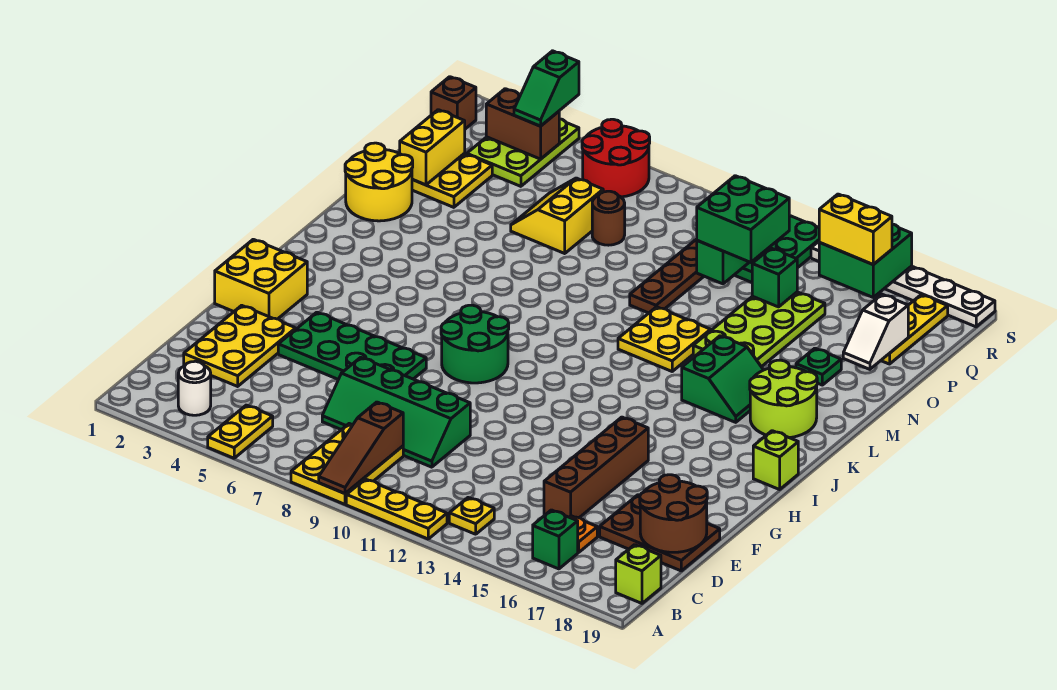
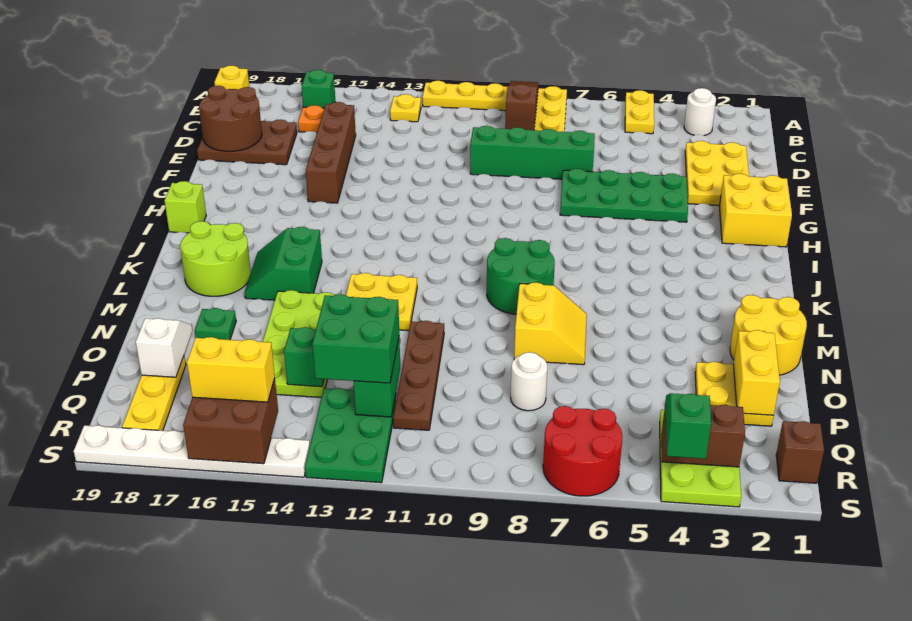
lime 1x1 brick [616,545,661,603] -> yellow 1x1 brick [214,66,249,89]
green 2x2 round brick [441,305,509,383] -> green 2x2 round brick moved to [487,238,555,314]
yellow 2x2 slope [511,178,603,253] -> yellow 2x2 slope moved to [514,282,587,365]
brown 1x1 round brick [592,191,625,245] -> white 1x1 round brick [511,352,547,411]
green 2x2 brick [819,224,912,297] -> brown 2x2 brick [183,378,278,464]

